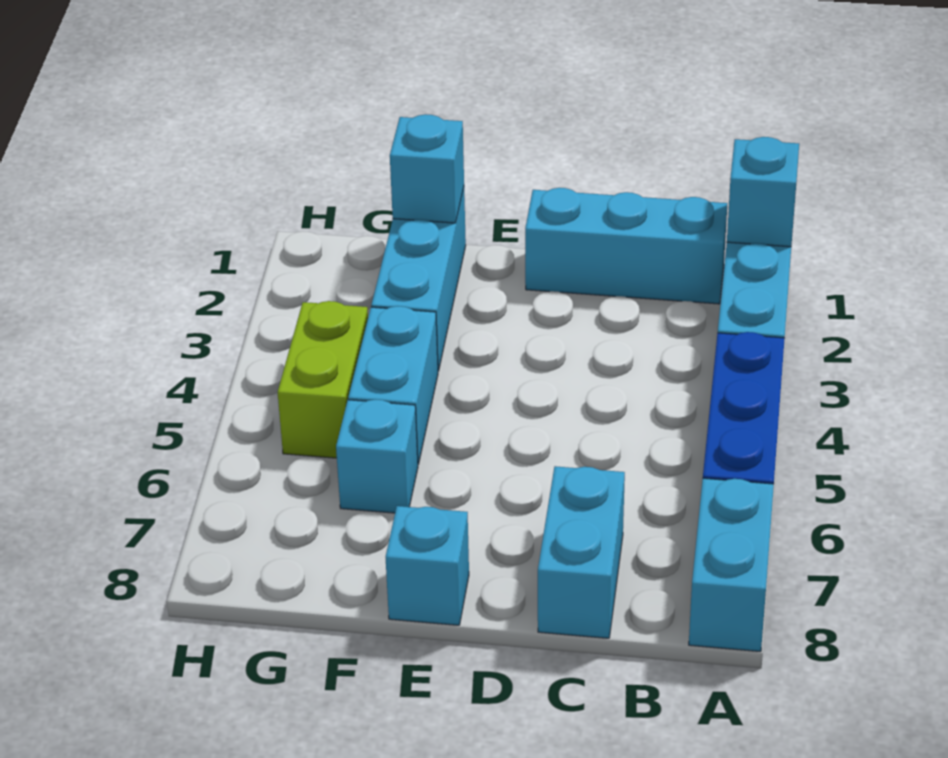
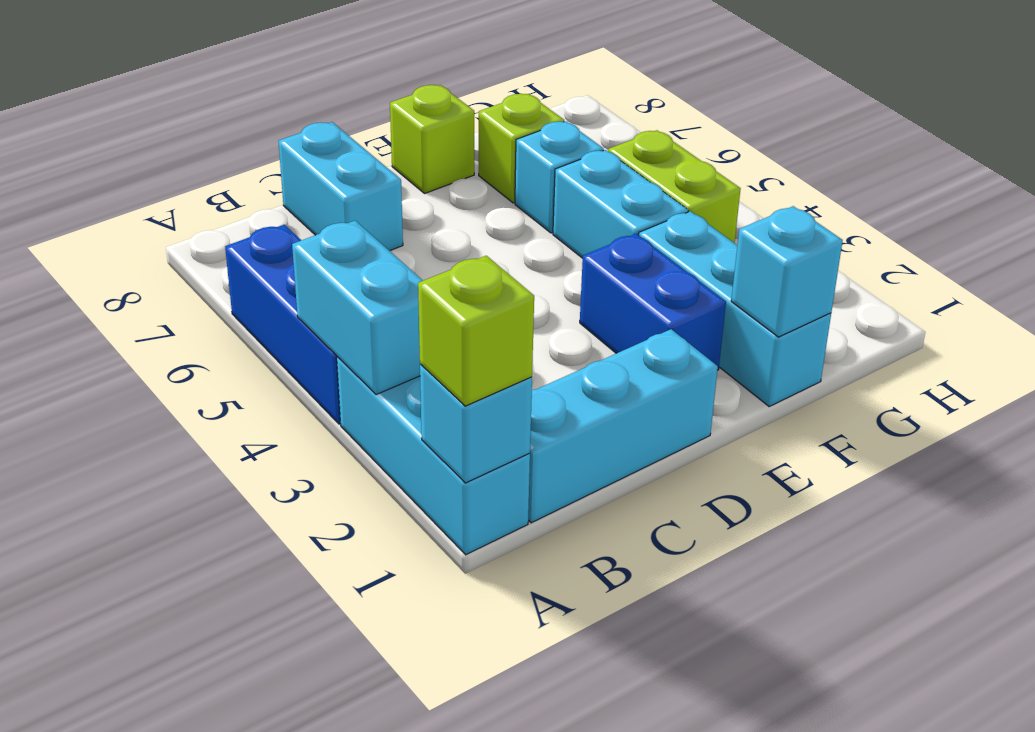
none -> lime 1x1 brick [418,256,534,406]
cyan 1x2 brick [689,478,774,652] -> cyan 1x2 brick moved to [292,221,423,395]
none -> blue 1x2 brick [580,234,726,370]
cyan 1x1 brick [386,506,469,625] -> lime 1x1 brick [390,85,474,193]
none -> lime 1x1 brick [479,94,564,203]

